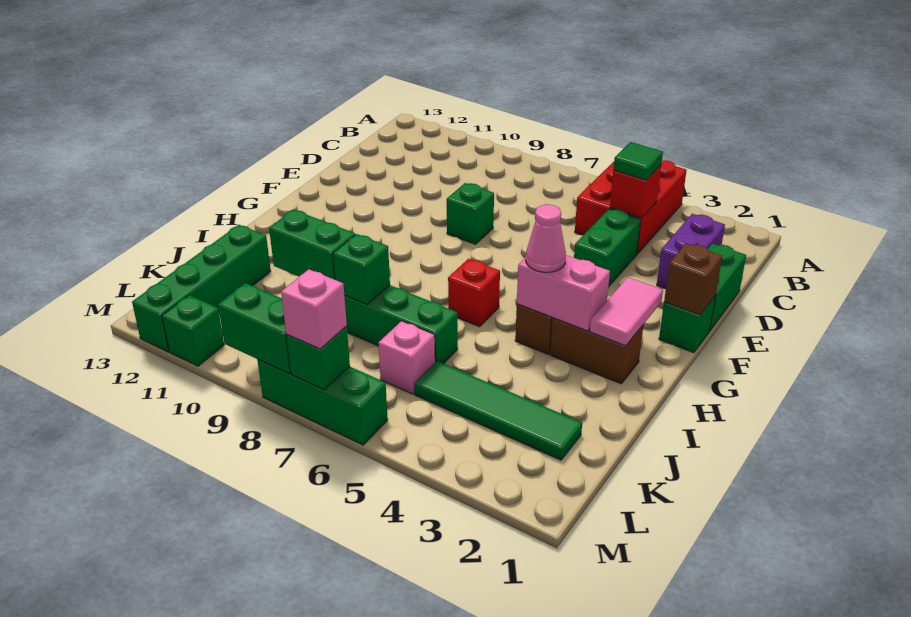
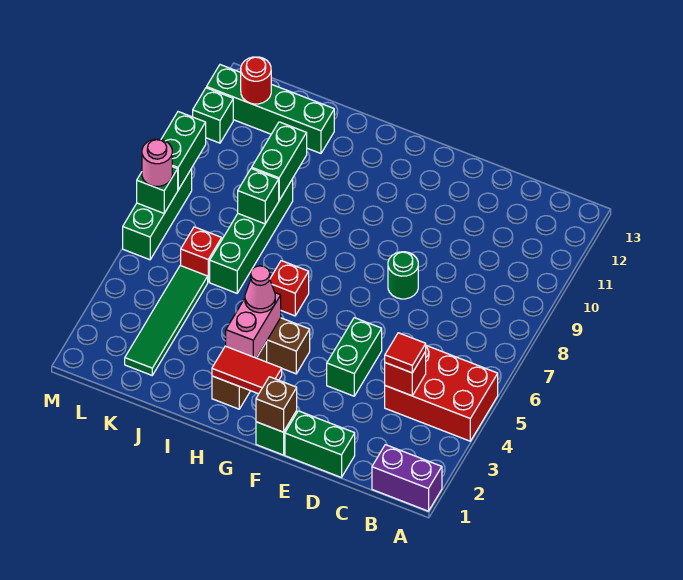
purple 1x2 brick [657,214,725,289] -> purple 1x2 brick moved to [372,445,442,511]
green 1x1 tile [613,142,663,180] -> red 1x1 tile [385,333,426,373]
green 1x2 brick [574,209,641,287] -> green 1x2 brick turned to [327,318,382,396]
green 1x1 brick [447,183,494,244] -> green 1x1 round brick [388,252,418,299]
pink 1x2 tile [590,277,663,346] -> red 1x2 tile [212,346,282,394]
pink 1x1 brick [378,321,435,394] -> red 1x1 brick [181,227,222,282]
none -> red 1x1 round brick [241,57,271,104]
pink 1x1 brick [281,269,347,349] -> pink 1x1 round brick [142,139,172,186]

